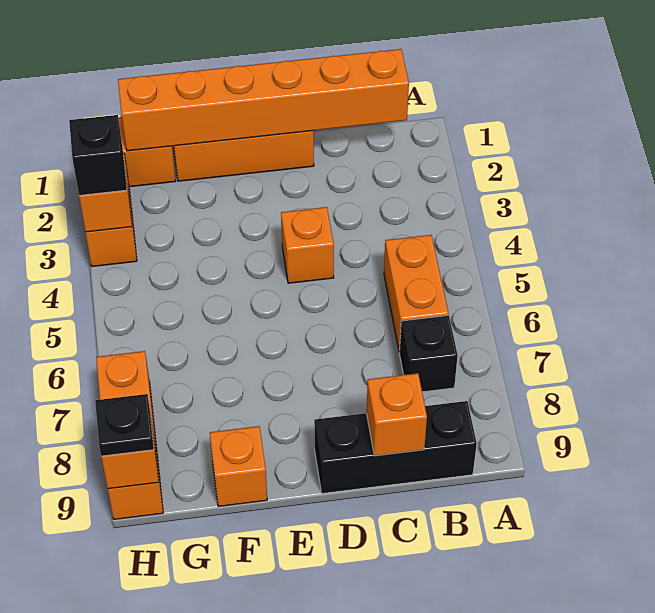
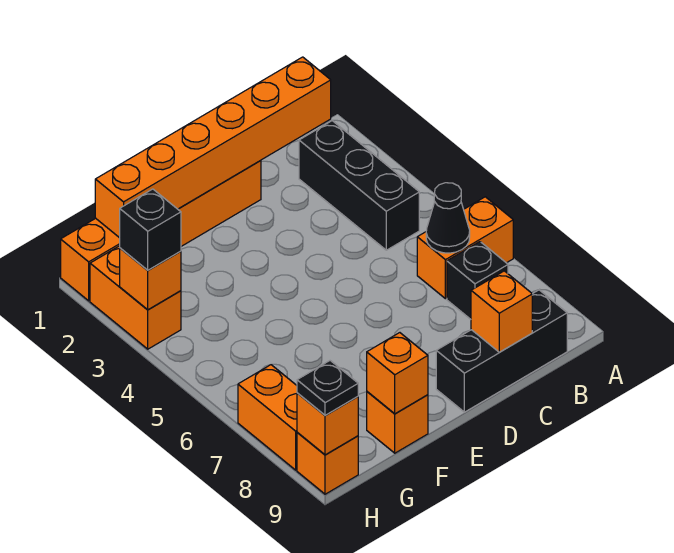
none -> black 1x3 brick [299,121,419,250]
orange 1x2 brick [384,235,449,352] -> orange 1x2 brick turned to [417,197,513,299]
none -> black 1x1 cone [426,183,470,253]
orange 1x1 brick [281,207,334,283] -> orange 1x1 brick moved to [367,333,428,414]

